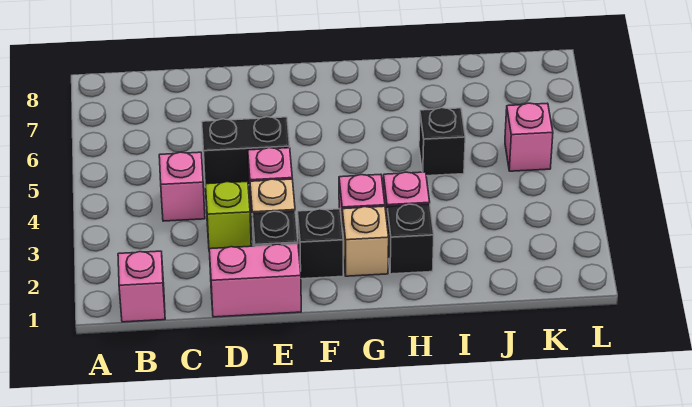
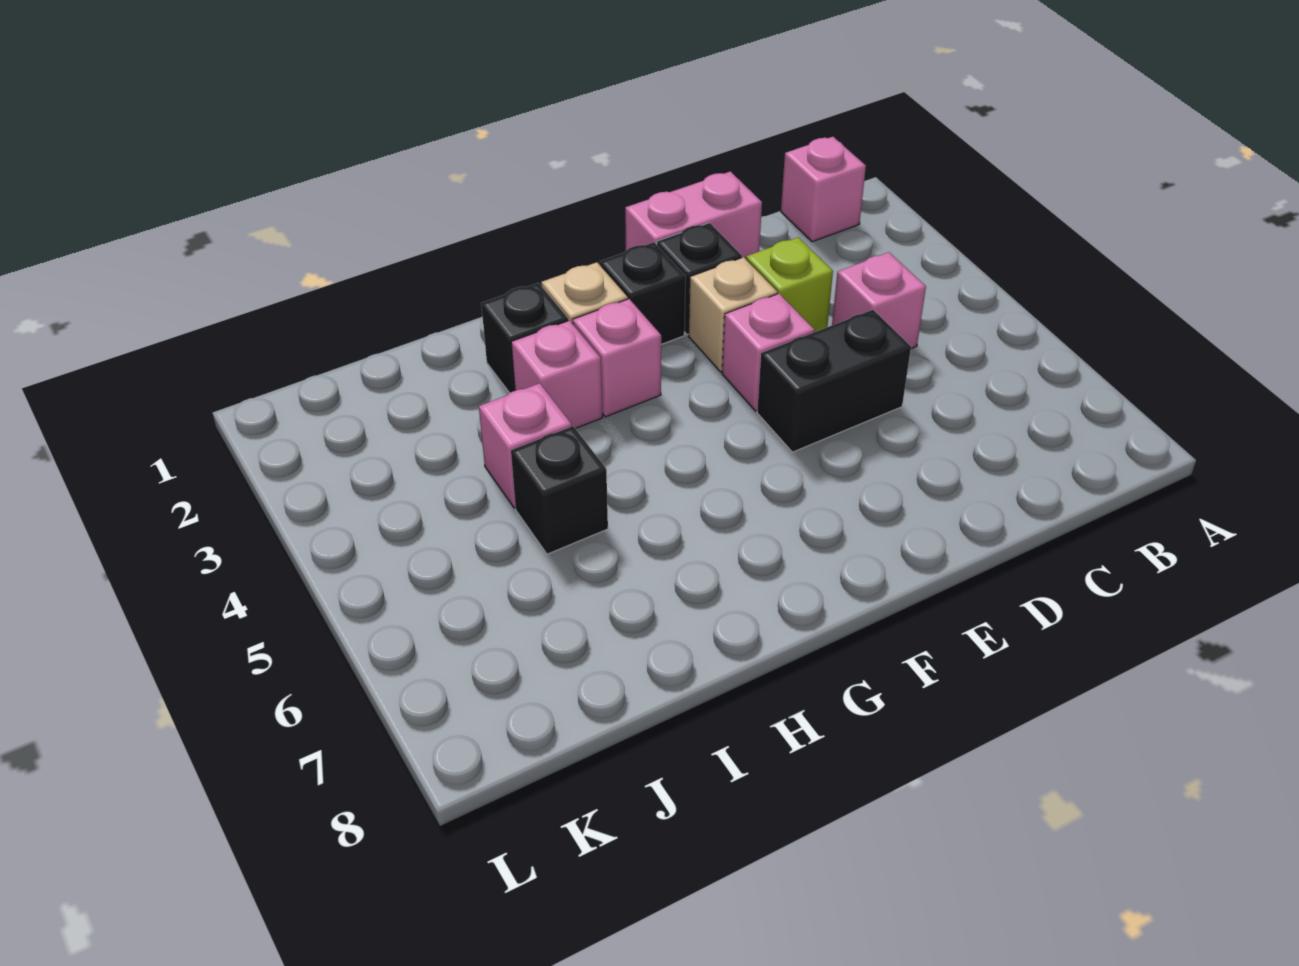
pink 1x1 brick [505,103,553,171] -> pink 1x1 brick moved to [479,383,572,508]

